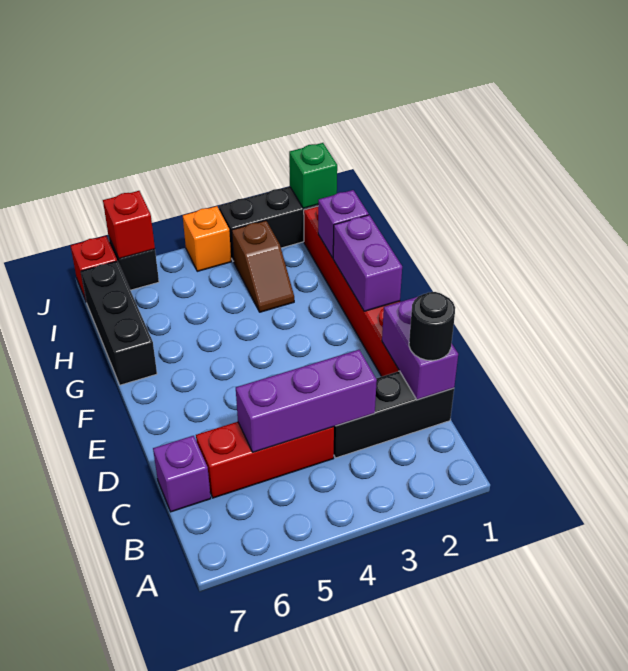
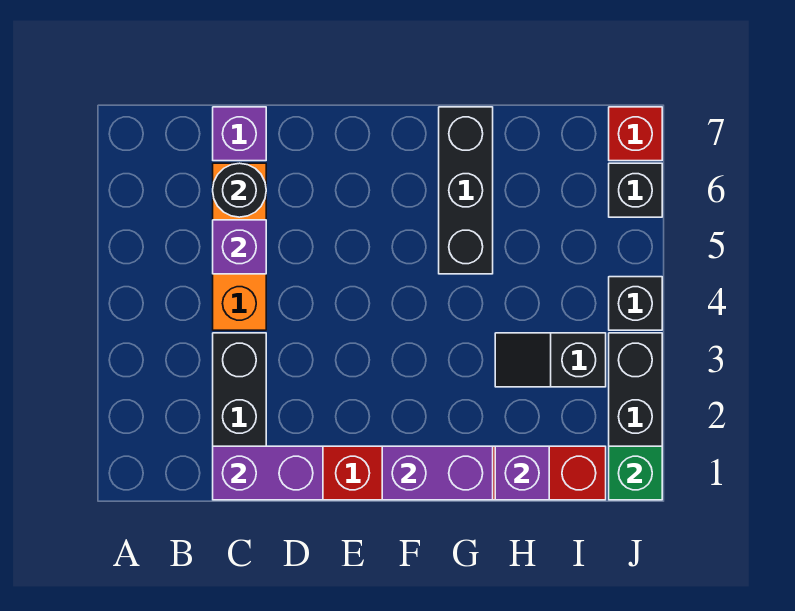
black 1x1 round brick [409,292,455,361] -> black 1x1 round brick moved to [213,163,266,217]
purple 1x3 brick [236,350,377,452] -> purple 1x1 brick [213,220,266,274]
red 1x3 brick [196,422,334,498] -> orange 1x3 brick [213,163,266,330]
black 1x3 brick [81,261,157,385] -> black 1x3 brick turned to [439,107,493,274]
brown 1x2 slope [232,221,294,312] -> black 1x2 slope [495,333,606,387]
orange 1x1 brick [183,206,231,271] -> black 1x1 brick [609,277,662,330]
red 1x1 brick [103,191,155,259] -> none

